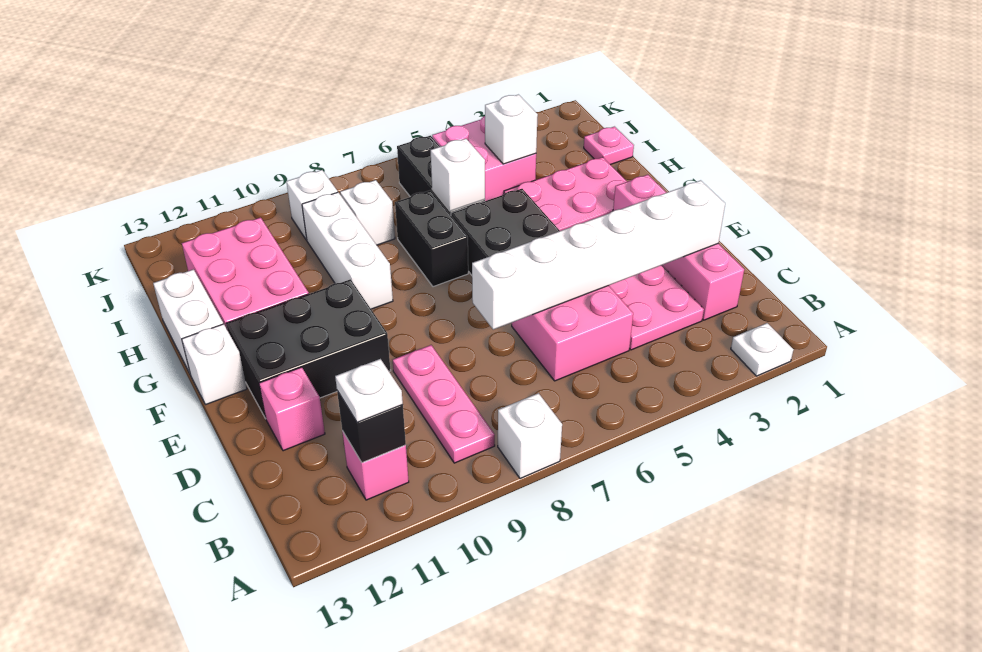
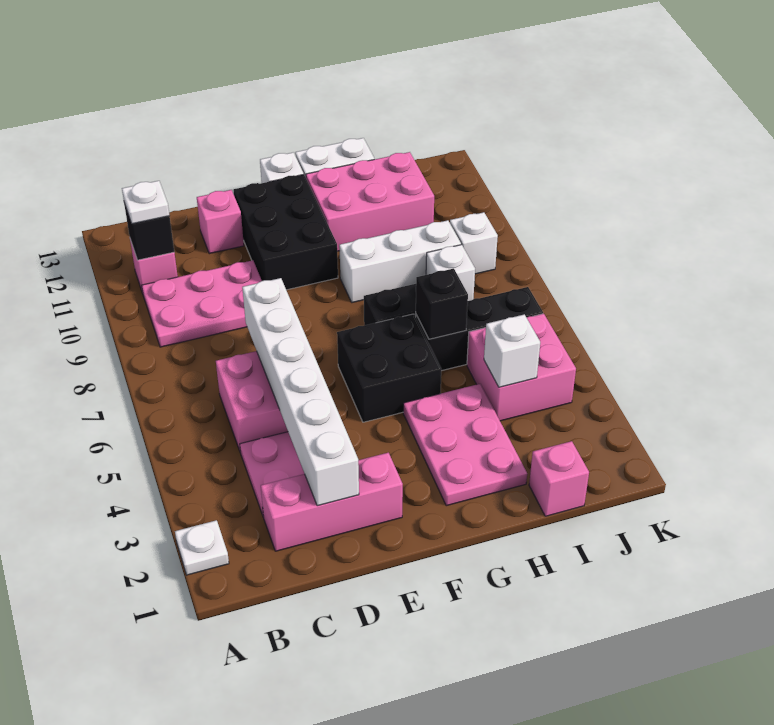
white 1x1 brick [498,393,562,479] -> none
pink 1x3 plate [393,345,495,463] -> pink 2x3 plate [142,260,262,347]
pink 1x4 brick [613,175,744,320] -> pink 1x3 brick [261,453,403,551]
white 1x1 brick [431,139,485,211] -> black 1x1 brick [416,268,468,339]
pink 1x1 plate [584,127,634,165] -> pink 1x1 brick [529,441,589,516]

